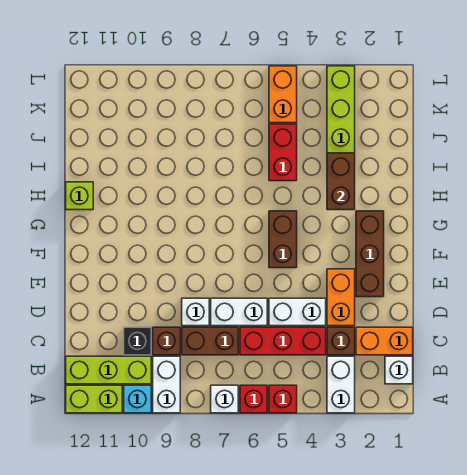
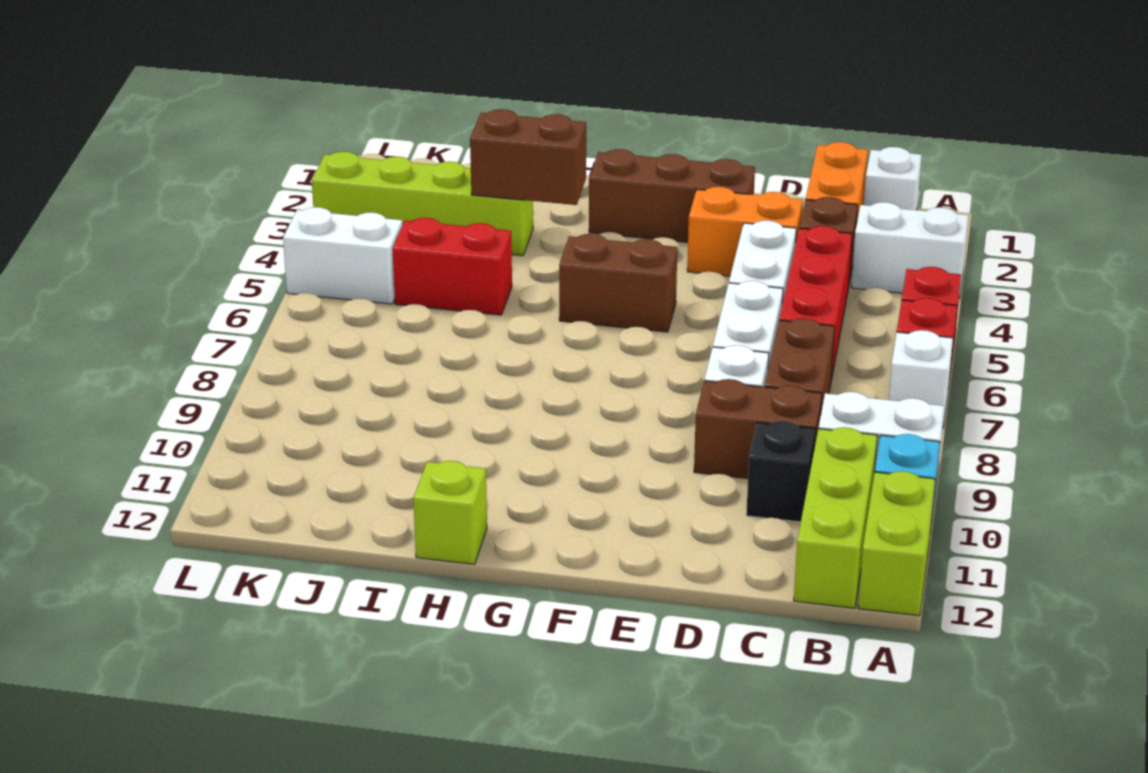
brown 1x1 brick [153,327,180,355] -> brown 1x2 brick [694,379,822,478]
orange 1x2 brick [269,66,297,123] -> white 1x2 brick [283,207,402,304]

